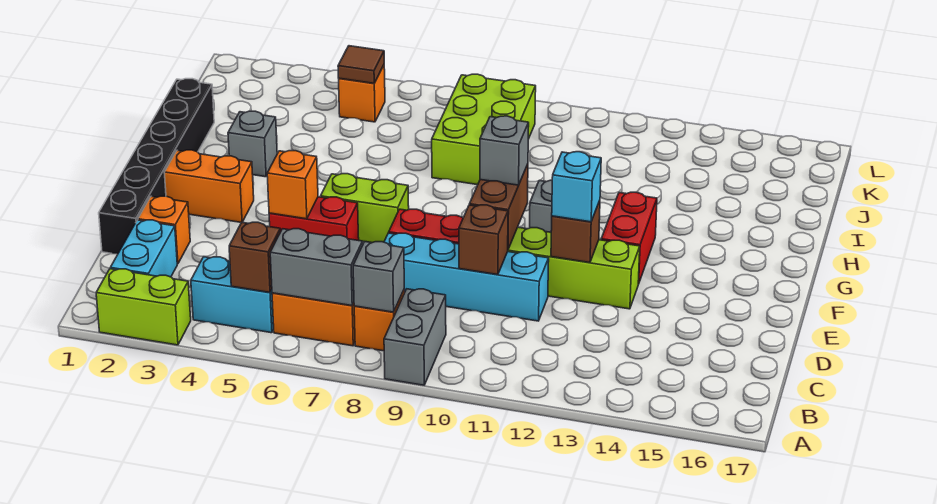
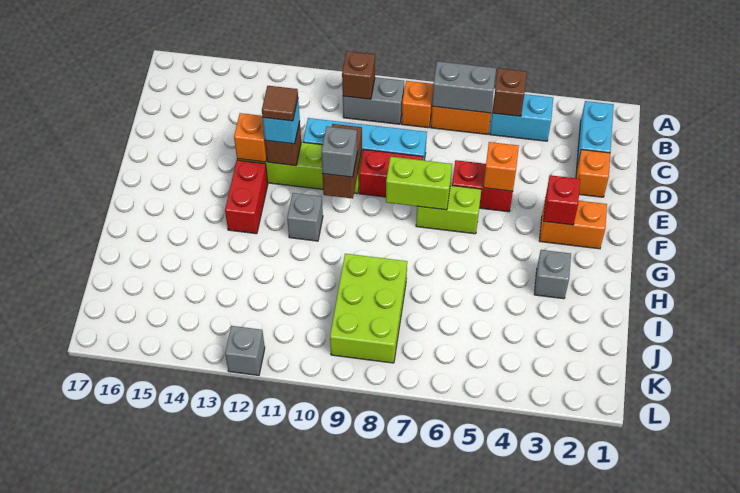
lime 1x2 brick [96,269,191,345] -> lime 1x2 brick moved to [386,157,452,210]
grey 1x2 brick [384,289,446,385] -> grey 1x2 brick turned to [343,77,404,124]
grey 1x1 brick [353,242,404,312] -> grey 1x1 brick moved to [225,326,265,375]
black 1x6 brick [99,79,214,254] -> none
brown 1x1 brick [459,205,508,275] -> brown 1x1 brick moved to [342,51,375,99]
none -> red 1x1 brick [543,175,580,225]
orange 1x1 brick [339,65,385,122] -> orange 1x1 brick moved to [234,113,267,162]
brown 1x1 tile [338,46,384,83] -> brown 1x1 tile moved to [262,86,298,121]

